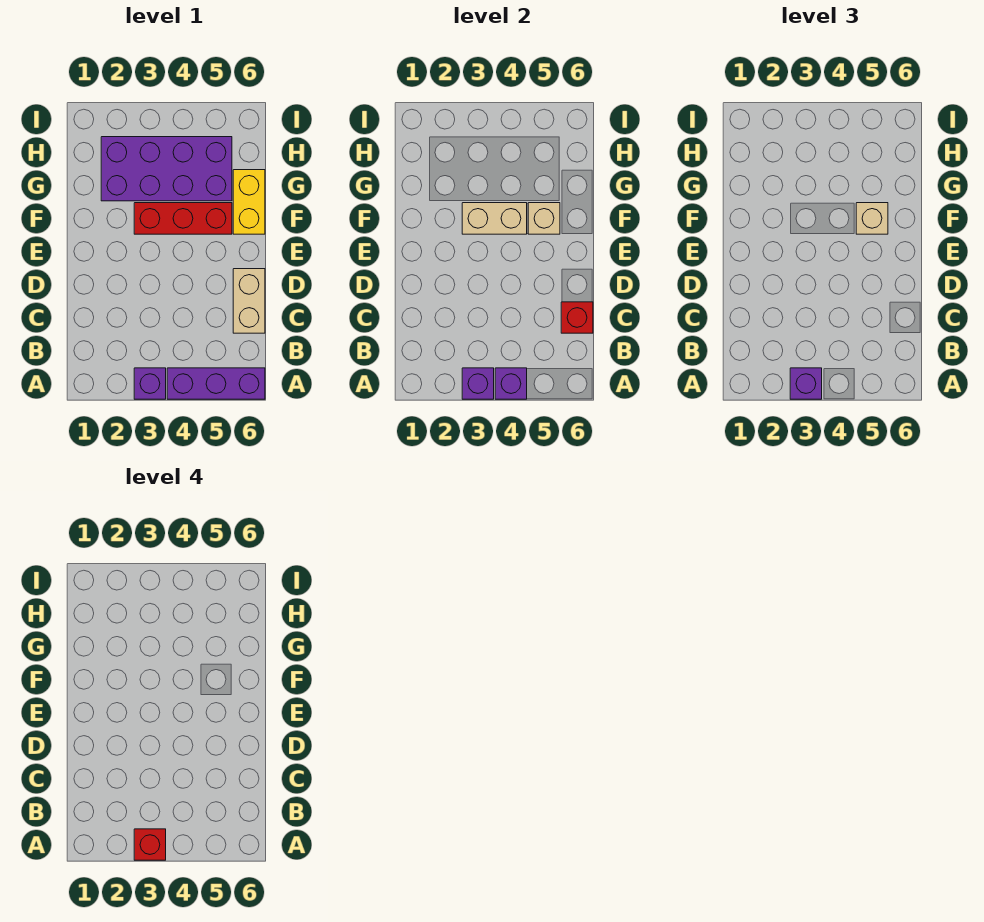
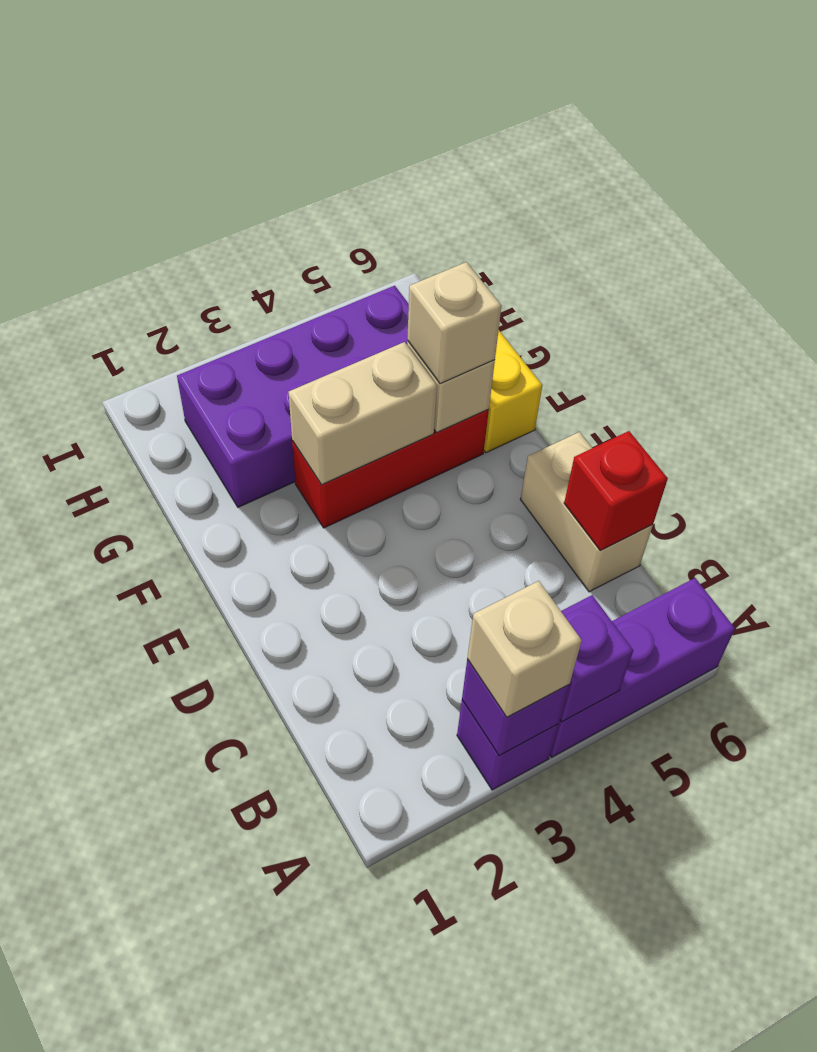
purple 1x1 brick [790,368,822,399] -> tan 1x1 brick [467,581,582,717]
red 1x1 brick [134,829,166,860] -> none

